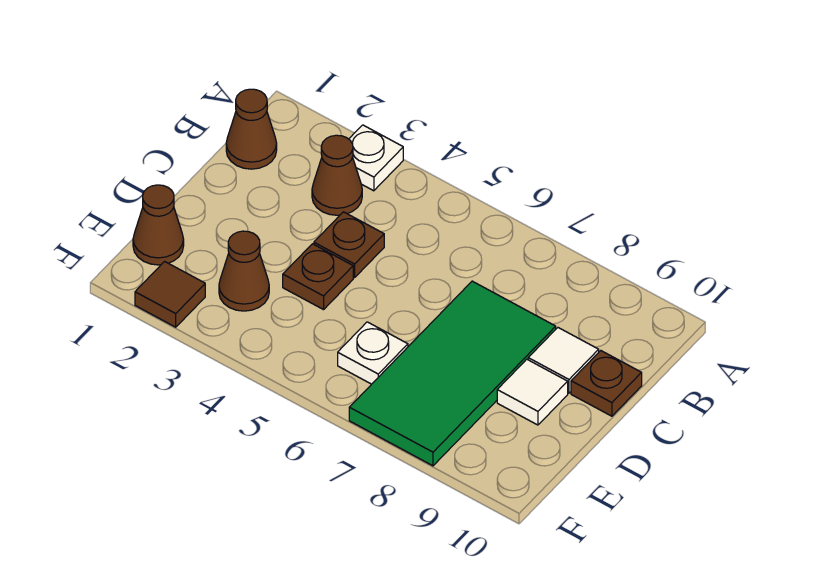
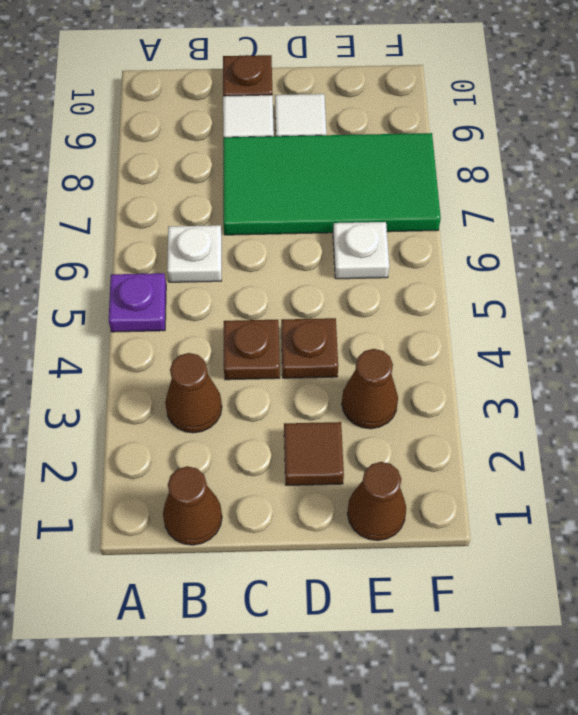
white 1x1 plate [349,125,403,191] -> white 1x1 plate moved to [167,225,222,282]
none -> purple 1x1 plate [109,273,166,332]
brown 1x1 tile [135,261,205,327] -> brown 1x1 tile moved to [284,422,344,485]

